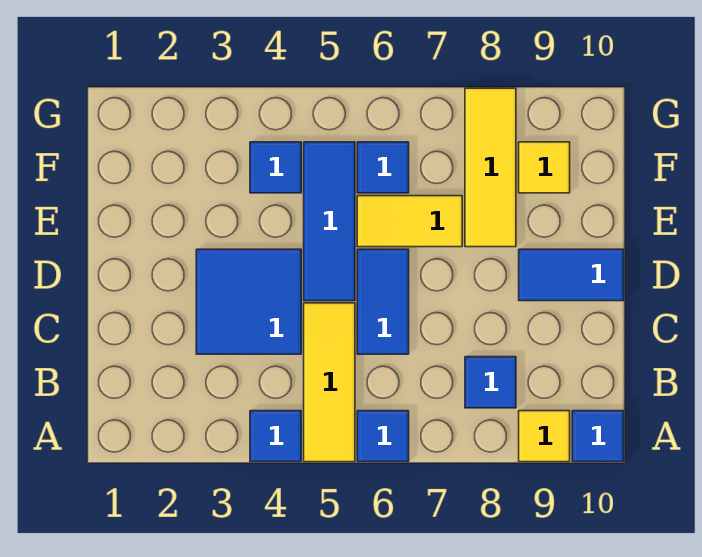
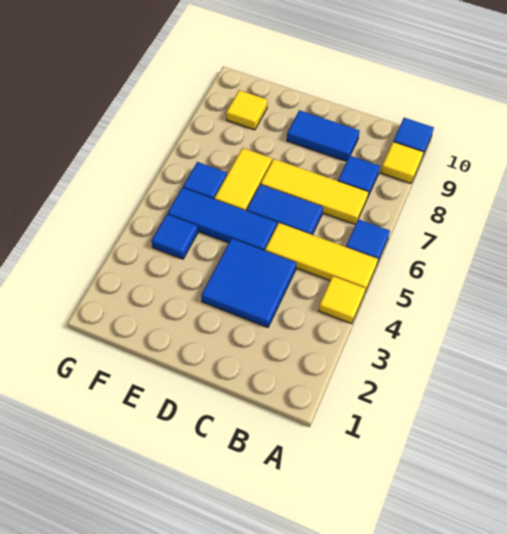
blue 1x1 tile [250,411,301,462] -> yellow 1x1 tile [319,276,366,324]
blue 1x2 tile [519,249,624,301] -> blue 1x2 tile turned to [287,110,359,161]
yellow 1x3 tile [465,88,516,247] -> yellow 1x3 tile moved to [261,159,368,225]

